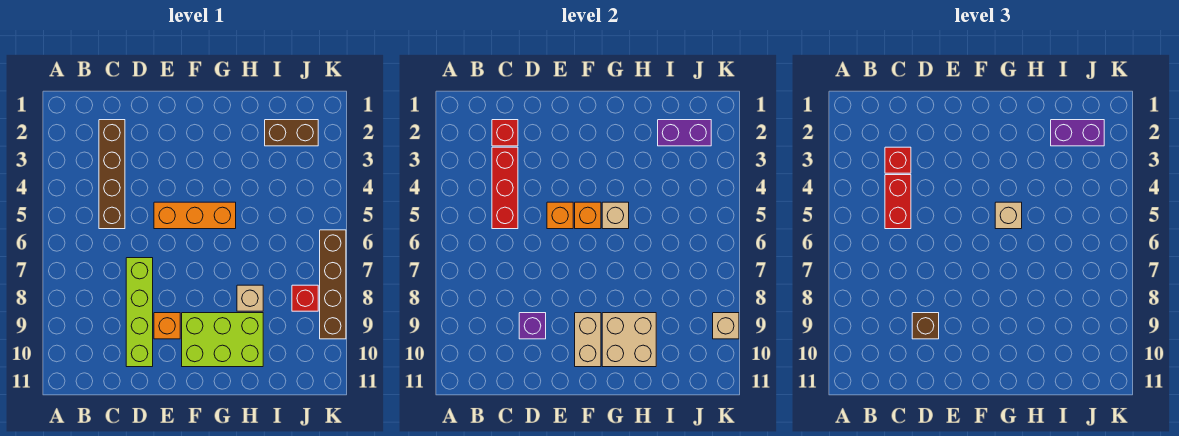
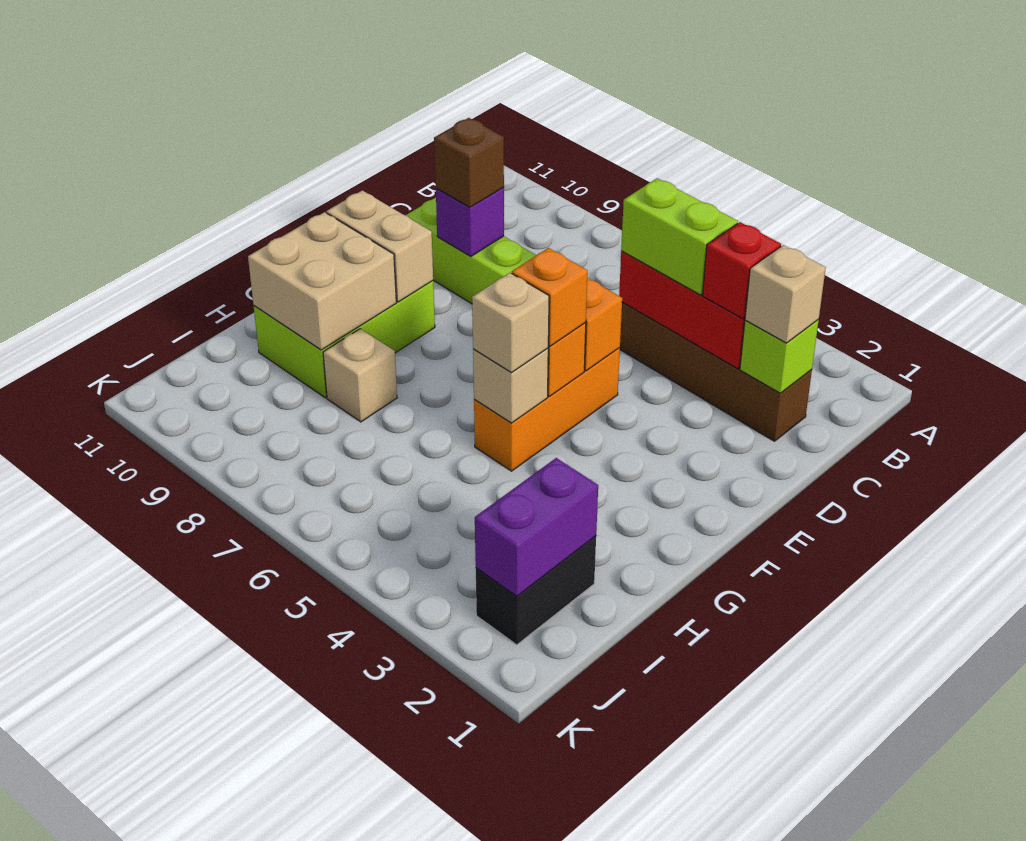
red 1x1 brick [492,120,518,146] -> lime 1x1 brick [740,319,819,393]
red 1x2 brick [885,175,911,229] -> lime 1x2 brick [621,178,738,295]
orange 1x1 brick [154,313,180,339] -> orange 1x1 brick moved to [512,248,587,346]
brown 1x2 brick [265,120,318,146] -> black 1x2 brick [476,536,596,645]
purple 1x2 brick [1051,120,1104,146] -> none
red 1x1 brick [292,285,318,311] -> none
brown 1x4 brick [320,230,346,339] -> none
tan 1x1 brick [713,313,739,339] -> tan 1x1 brick moved to [745,245,826,343]

